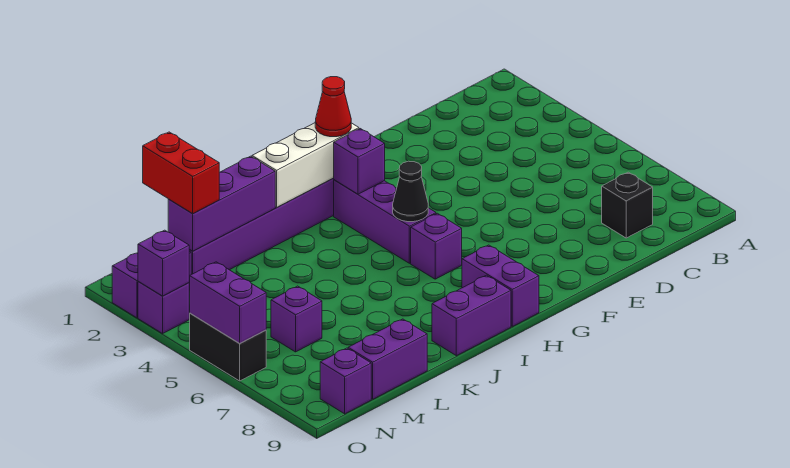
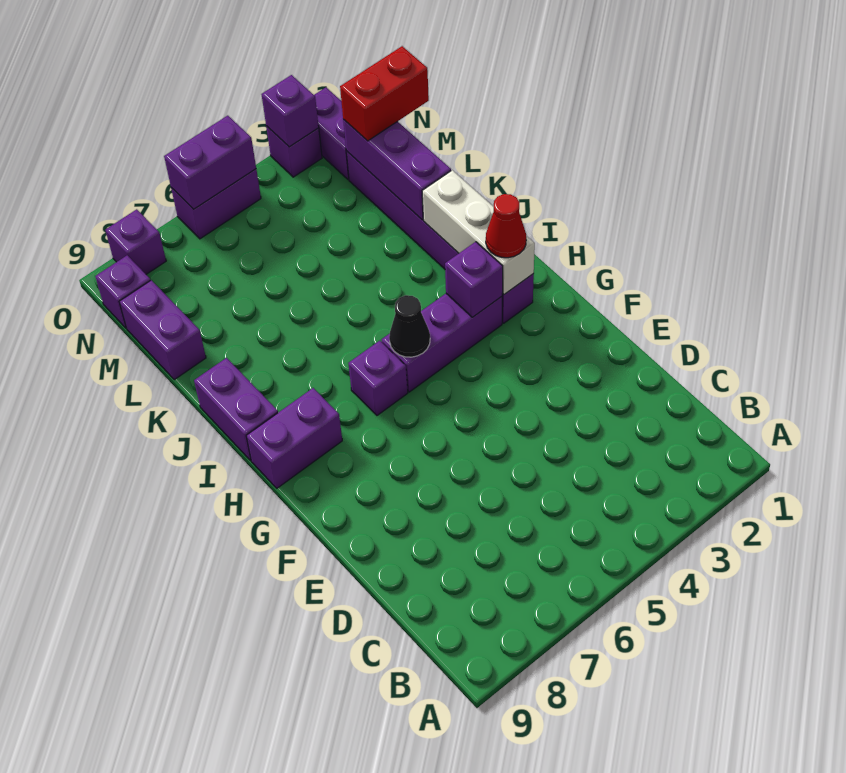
black 1x1 brick [602,172,653,238] -> none
purple 1x1 brick [271,286,322,352] -> purple 1x1 brick moved to [105,209,166,274]
black 1x2 brick [190,313,266,381] -> purple 1x2 brick [171,169,261,239]

